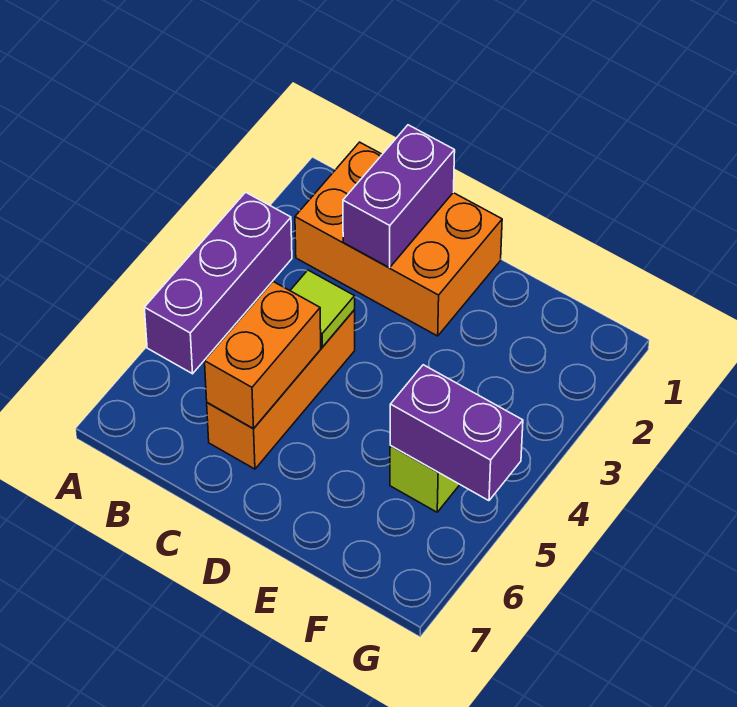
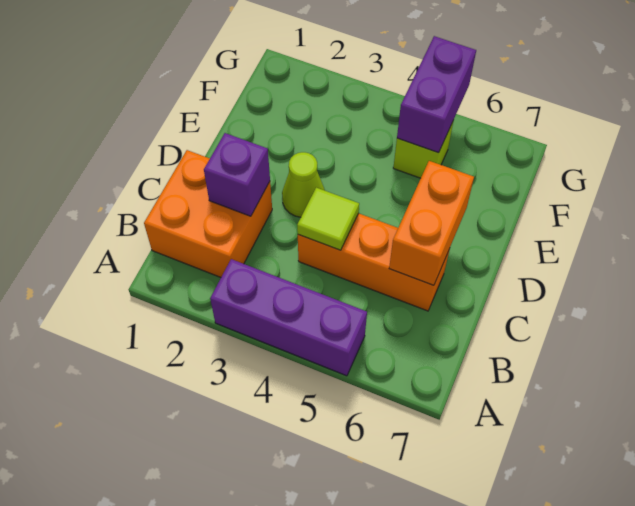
orange 2x3 brick [295,142,502,336] -> orange 2x2 brick [144,150,272,277]
purple 1x2 brick [343,125,455,268] -> purple 1x1 brick [204,133,270,216]
orange 1x2 brick [205,282,321,429] -> orange 1x2 brick turned to [389,161,474,285]
none -> lime 1x1 cone [282,152,325,217]

